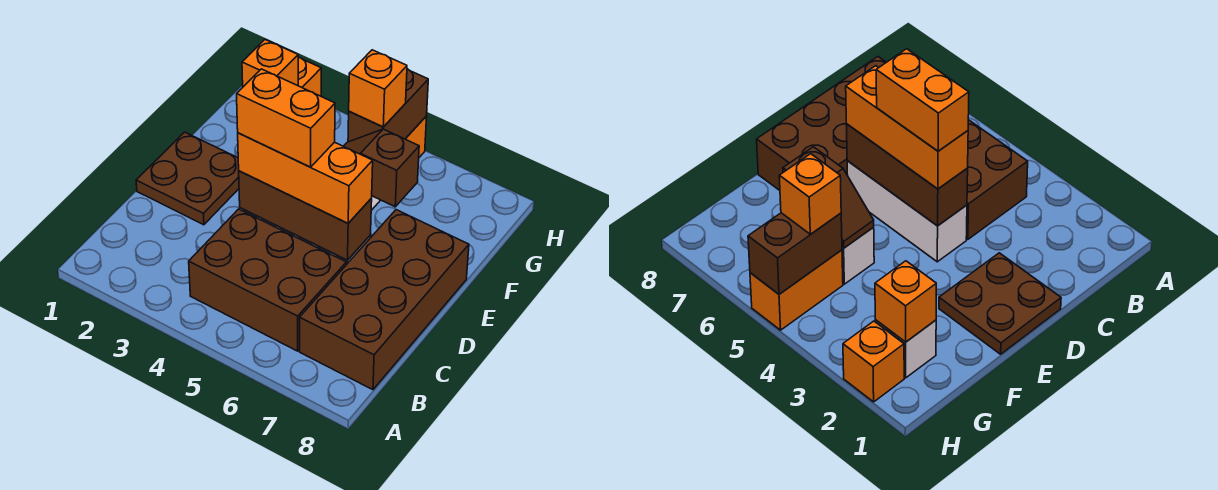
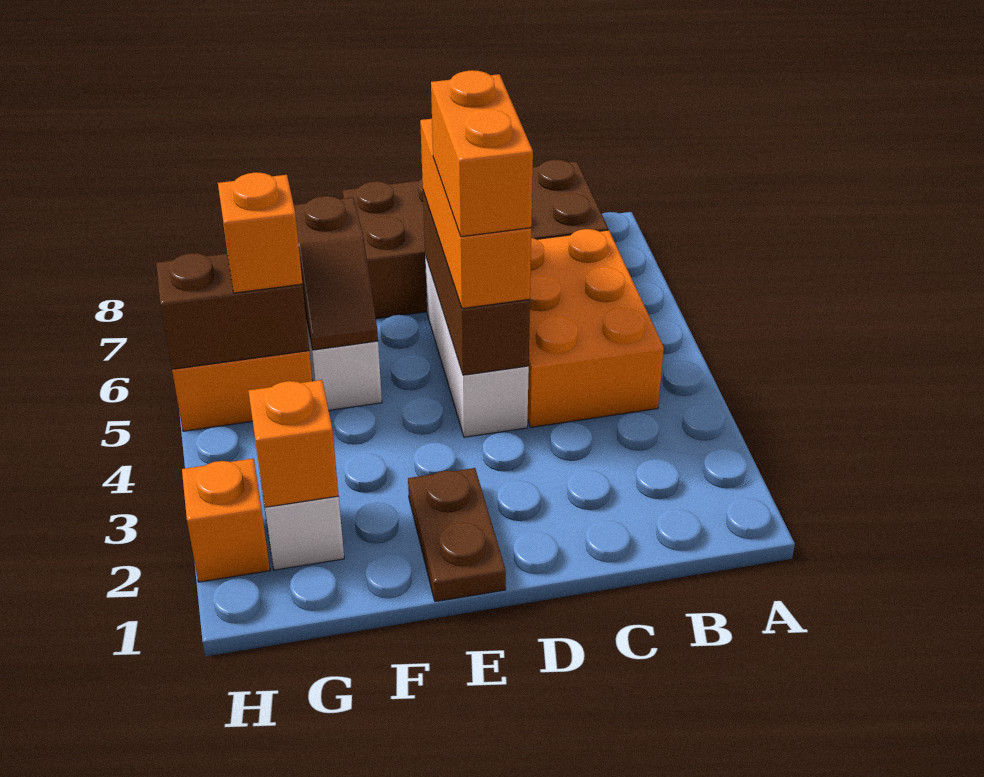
brown 2x3 brick [189,209,346,351] -> orange 2x3 brick [528,229,664,427]
brown 2x2 plate [136,132,239,225] -> brown 1x2 plate [408,468,506,602]

